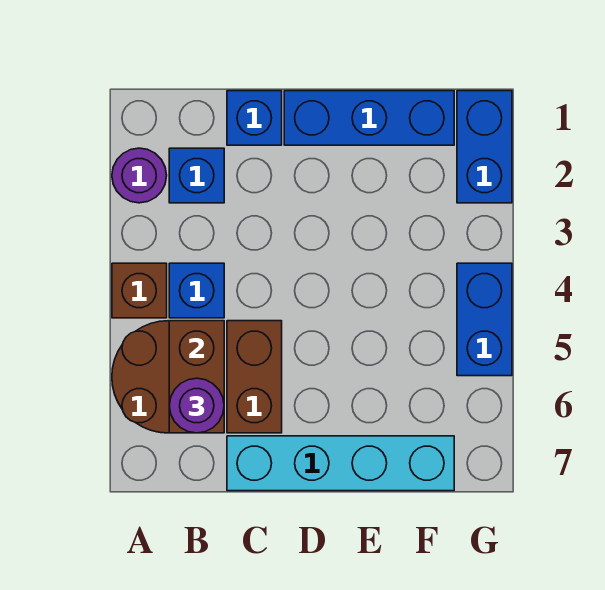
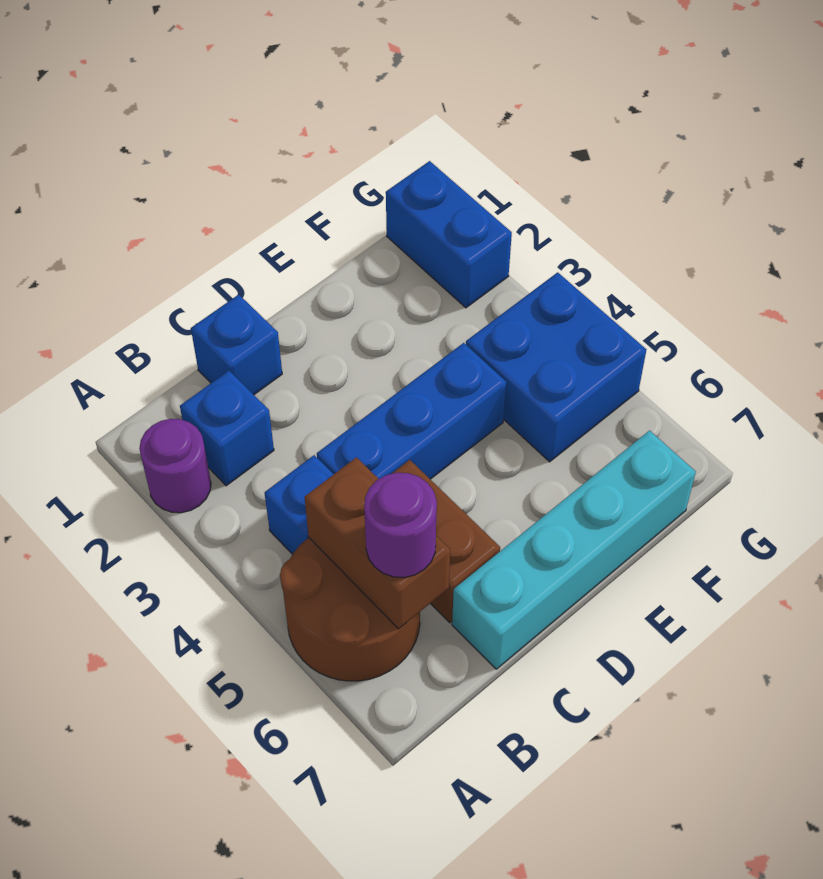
brown 1x1 brick [112,263,167,318] -> none
blue 1x3 brick [284,91,454,145] -> blue 1x3 brick moved to [317,343,506,479]
blue 1x2 brick [457,263,512,376] -> blue 2x2 brick [466,272,646,462]

